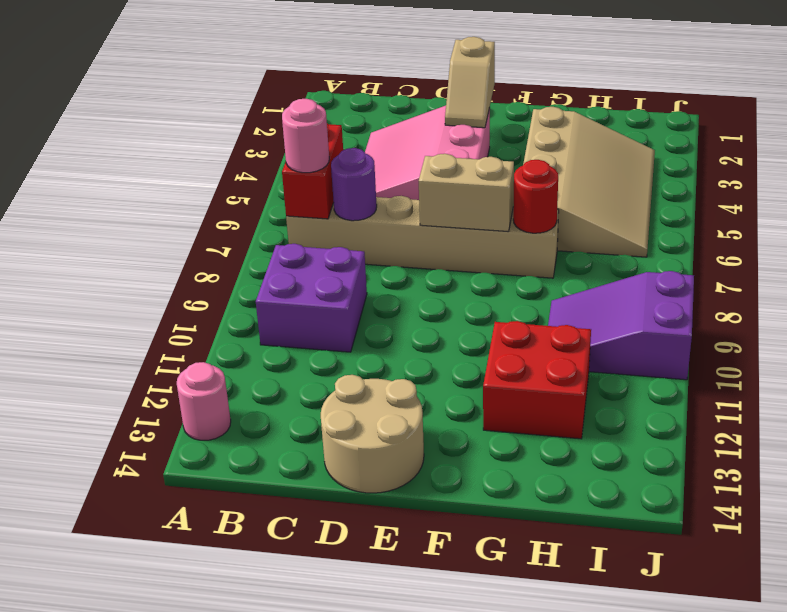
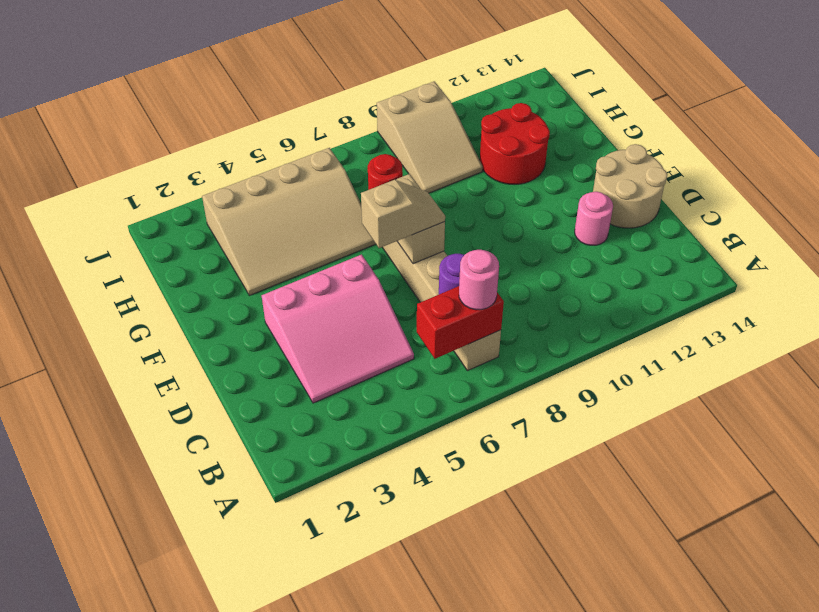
pink 1x1 round brick [177,362,231,440] -> pink 1x1 round brick moved to [575,192,613,245]
purple 2x2 brick [256,244,367,352] -> none
tan 1x2 slope [445,37,495,128] -> tan 1x2 slope moved to [361,180,445,248]
tan 3x4 slope [523,107,655,257] -> tan 3x4 slope turned to [202,148,376,296]
red 2x2 brick [483,321,591,439] -> red 2x2 round brick [480,103,550,184]
purple 2x3 slope [548,271,694,380] -> tan 2x3 slope [377,81,483,193]

